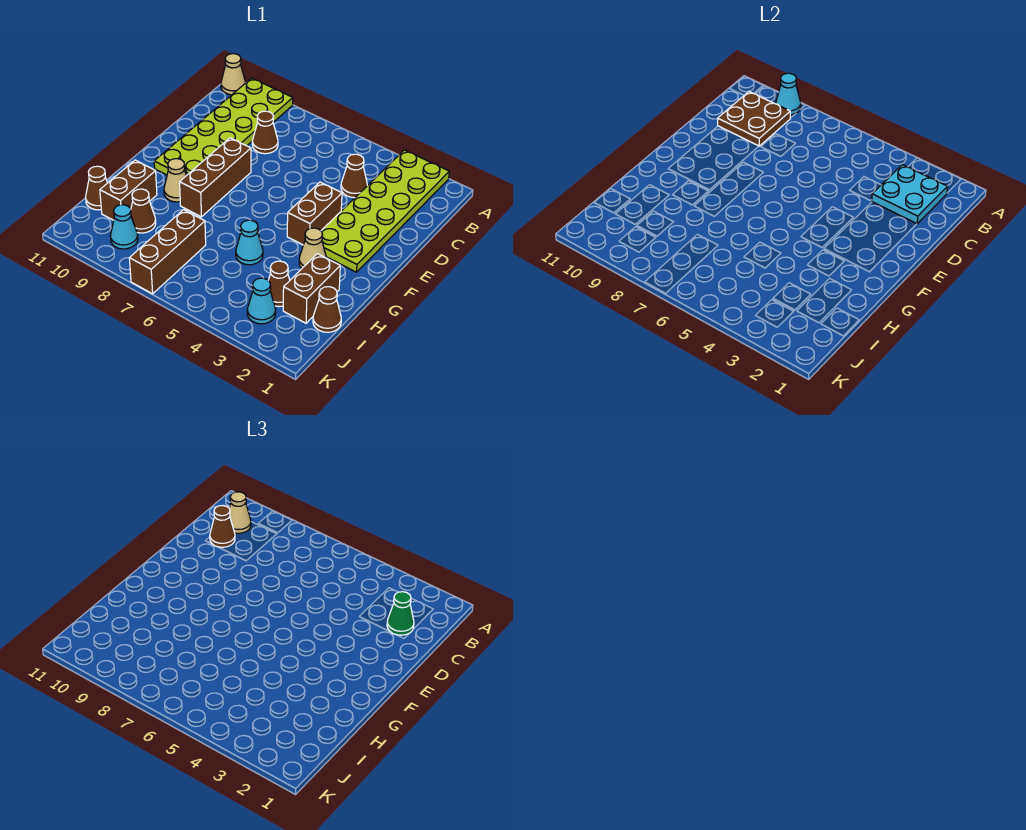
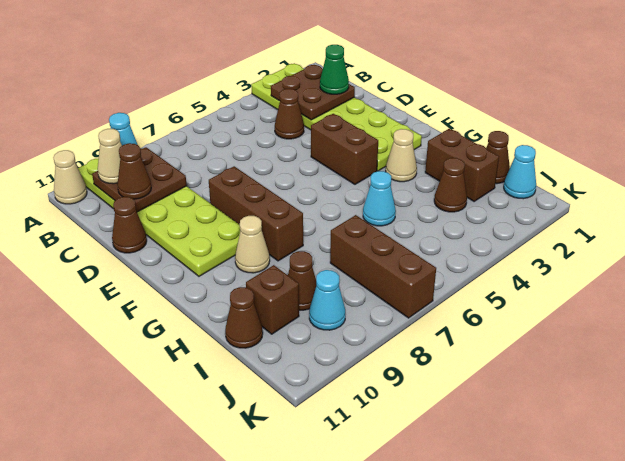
cyan 2x2 plate [872,165,948,224] -> brown 2x2 plate [271,65,355,120]
brown 1x1 cone [252,111,278,154] -> brown 1x1 cone moved to [112,197,147,253]
brown 1x2 brick [100,160,157,220] -> brown 1x1 brick [246,265,299,334]
cyan 1x1 cone [247,278,276,324] -> cyan 1x1 cone moved to [504,145,536,199]

